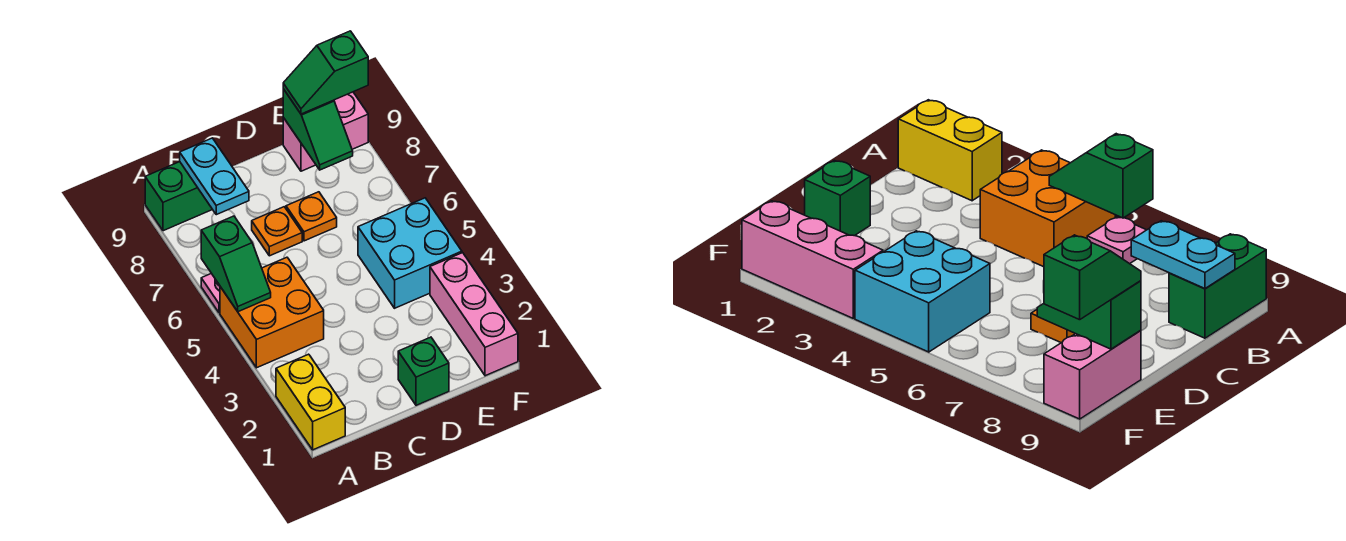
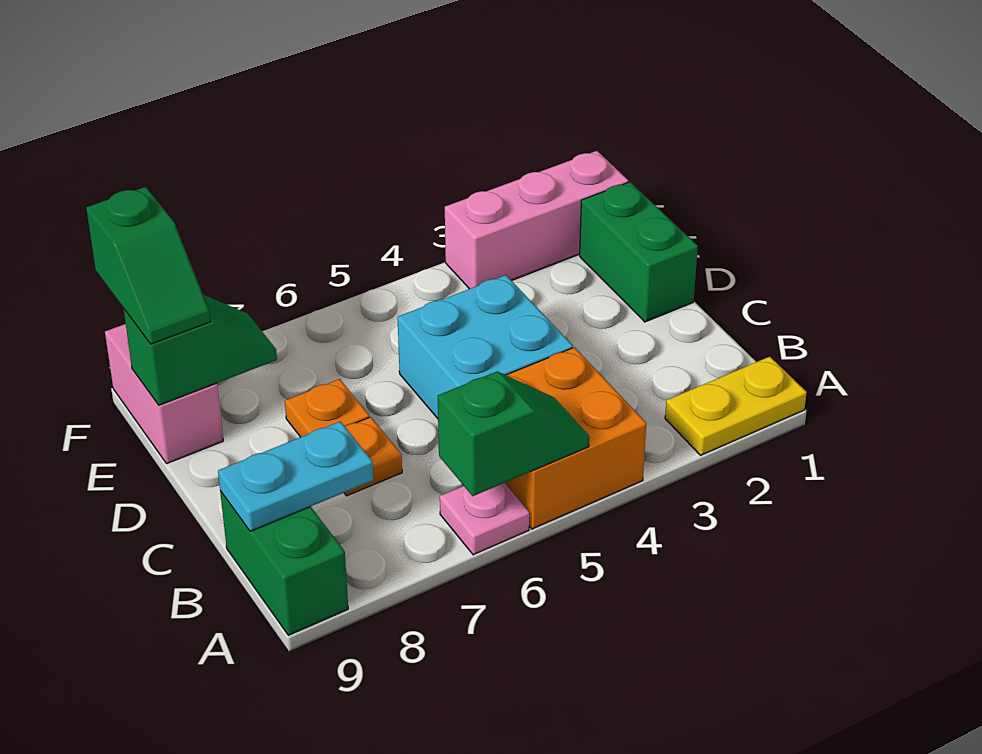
yellow 1x2 brick [276,354,345,450] -> yellow 1x2 plate [665,357,807,455]
green 1x1 brick [398,337,449,405] -> green 1x2 brick [580,182,698,322]
cyan 2x2 brick [358,198,462,308] -> cyan 2x2 brick moved to [398,275,573,419]

